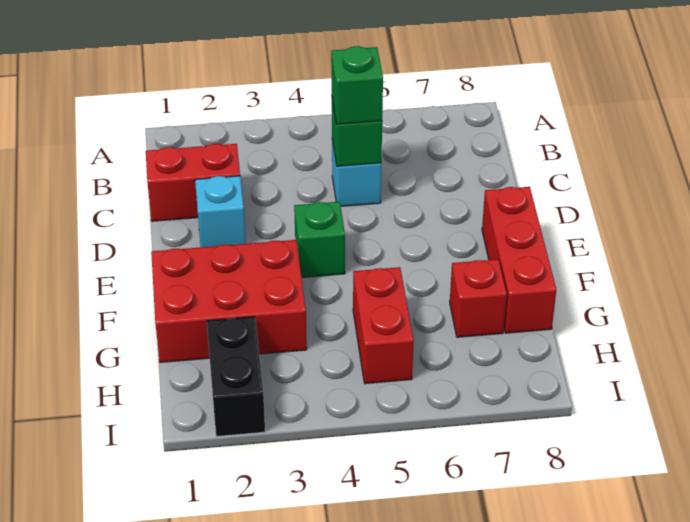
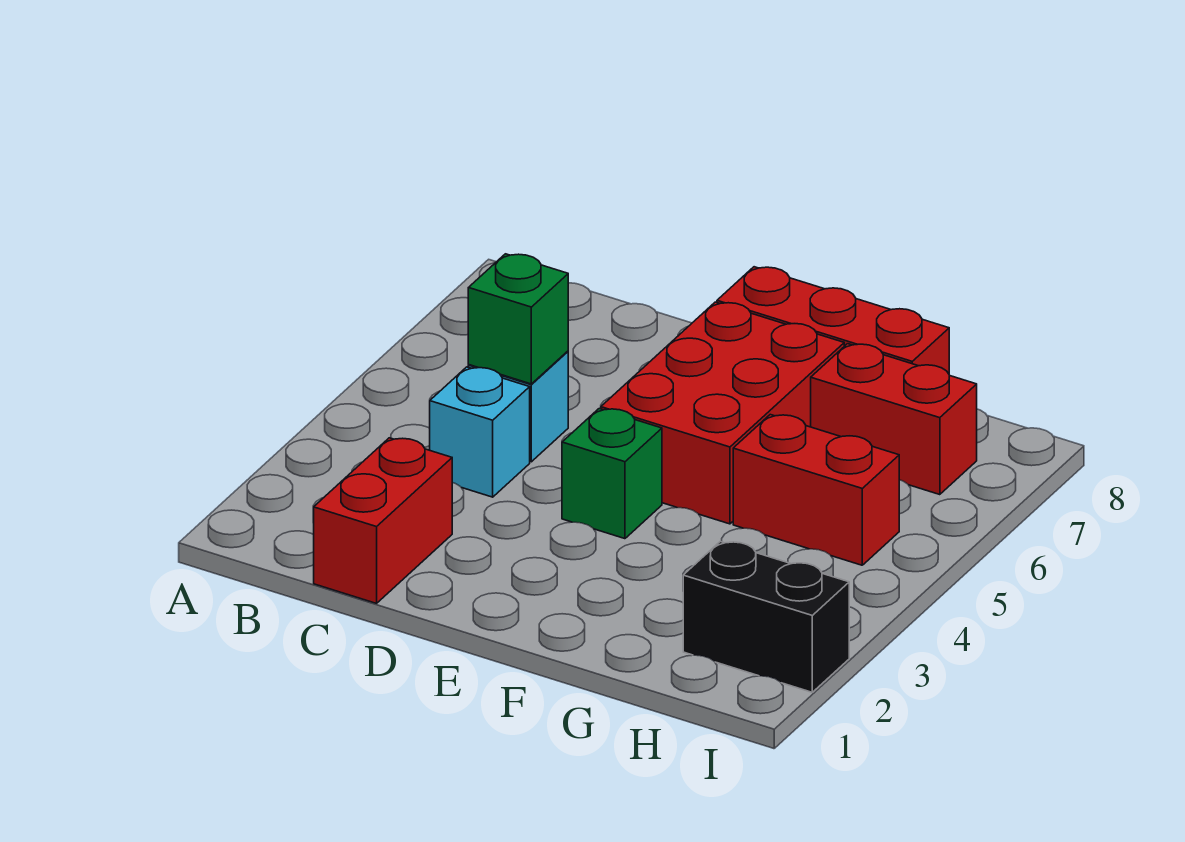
green 1x1 brick [331,46,383,124] -> none
cyan 1x1 brick [195,176,246,247] -> cyan 1x1 brick moved to [430,367,530,497]
red 2x3 brick [151,240,307,362] -> red 2x3 brick moved to [601,302,844,524]
red 1x1 brick [450,259,507,337] -> red 1x2 brick [811,344,977,495]

